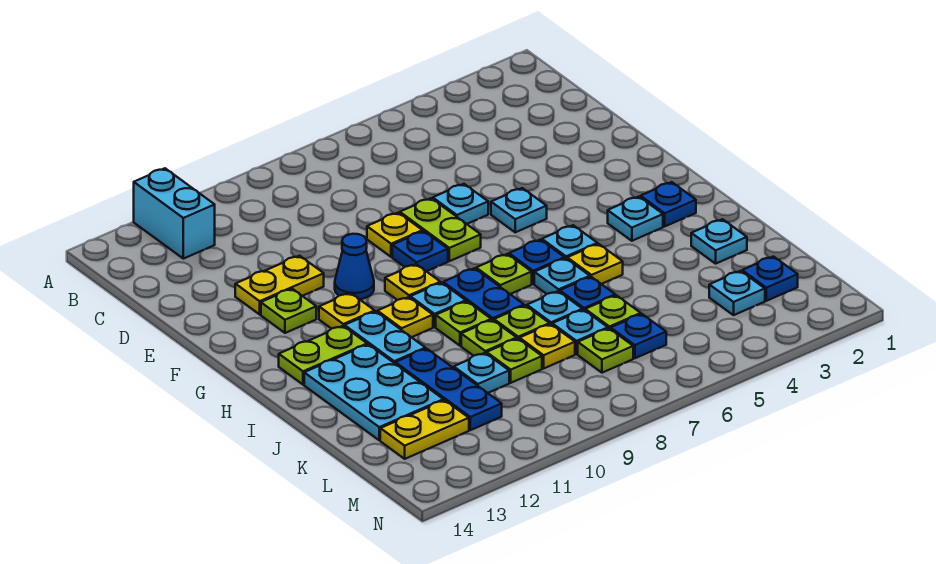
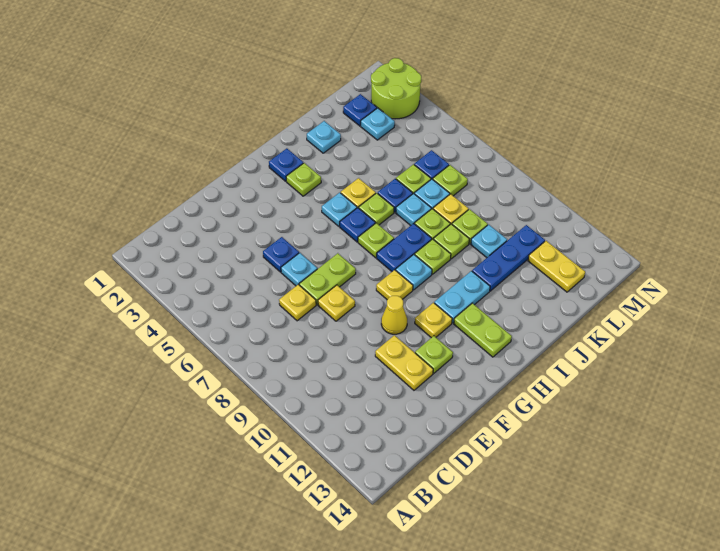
cyan 1x2 brick [134,168,215,259] -> none
cyan 1x1 plate [491,188,547,232] -> none
blue 1x1 plate [392,231,448,271] -> blue 1x1 plate moved to [263,237,299,272]
blue 1x1 cone [335,234,374,299] -> yellow 1x1 cone [381,296,407,334]
cyan 1x1 plate [608,197,663,241] -> lime 1x1 plate [286,163,321,196]
yellow 1x1 plate [377,297,433,337] -> yellow 1x1 plate moved to [279,284,316,321]
cyan 1x1 plate [534,258,590,294] -> lime 1x1 plate [359,193,394,225]
cyan 2x3 plate [304,344,443,440] -> none
none -> lime 2x2 round brick [371,58,421,119]

